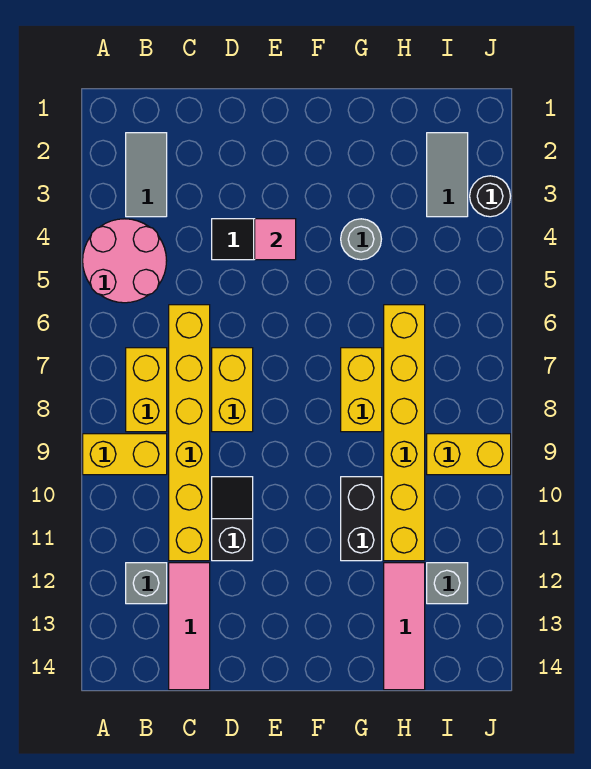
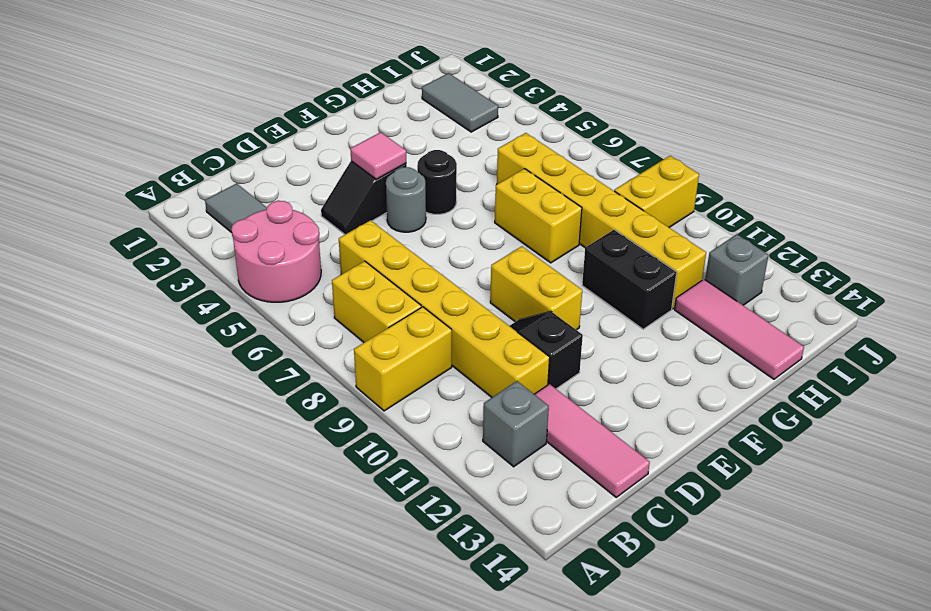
yellow 1x2 brick [212,348,253,432] -> yellow 1x2 brick moved to [490,246,582,330]
grey 1x1 round brick [341,219,381,260] -> grey 1x1 round brick moved to [386,167,426,232]
black 1x1 round brick [470,176,510,217] -> black 1x1 round brick moved to [417,150,457,214]

